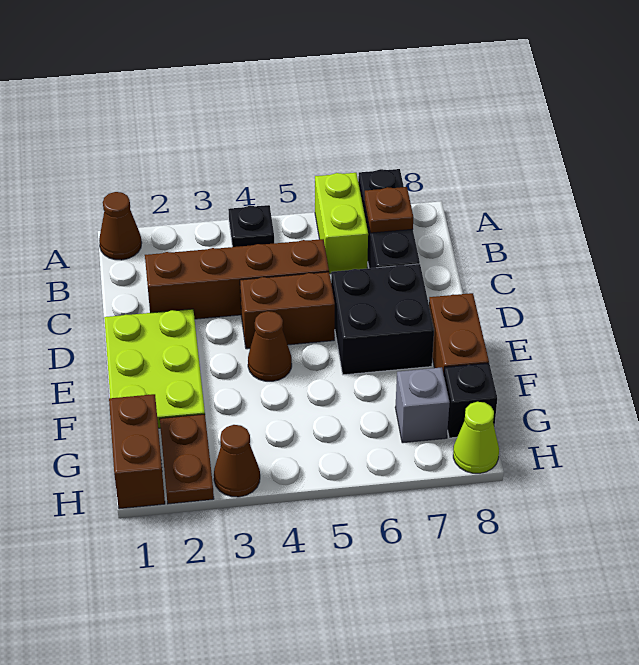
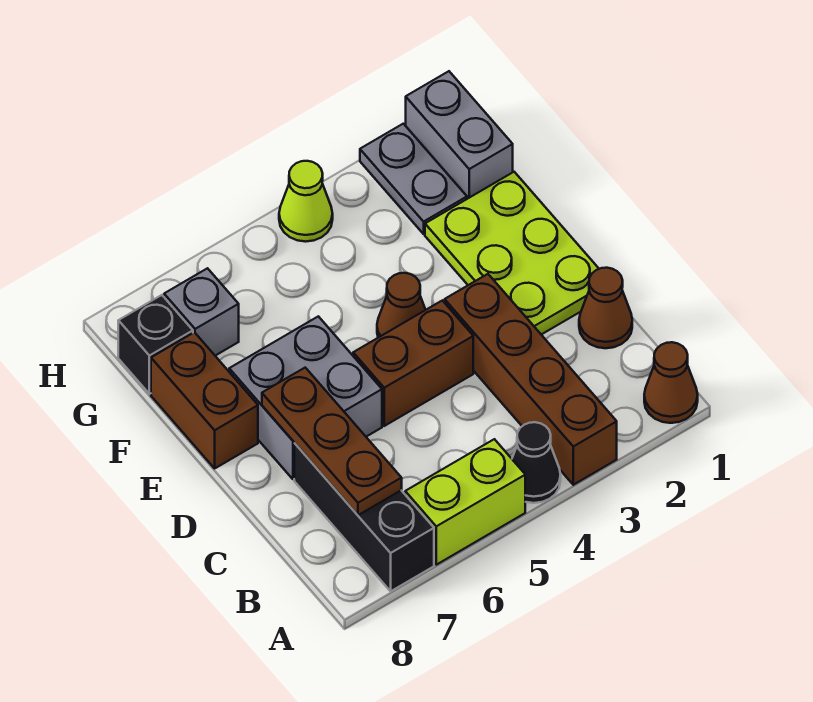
black 1x1 plate [228,205,274,247] -> black 1x1 cone [512,422,561,503]
lime 1x2 brick [315,173,368,274] -> lime 1x2 brick turned to [405,439,525,565]
brown 1x1 plate [365,187,413,233] -> brown 1x3 plate [262,368,402,515]
brown 1x4 brick [145,239,329,319] -> brown 1x4 brick turned to [445,274,617,485]
black 2x2 brick [331,264,434,375] -> grey 2x2 brick [229,316,382,479]
brown 1x2 brick [109,394,165,509] -> grey 1x2 brick [406,71,513,199]
brown 1x2 plate [160,414,214,504] -> grey 1x2 plate [360,124,467,234]
brown 1x1 cone [214,425,260,497] -> brown 1x1 cone moved to [579,268,632,348]
lime 1x1 cone [453,402,499,473] -> lime 1x1 cone moved to [279,161,333,242]

